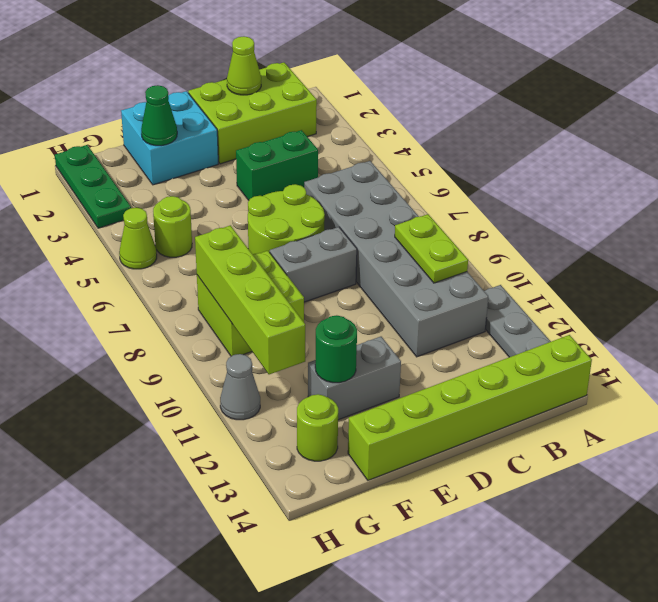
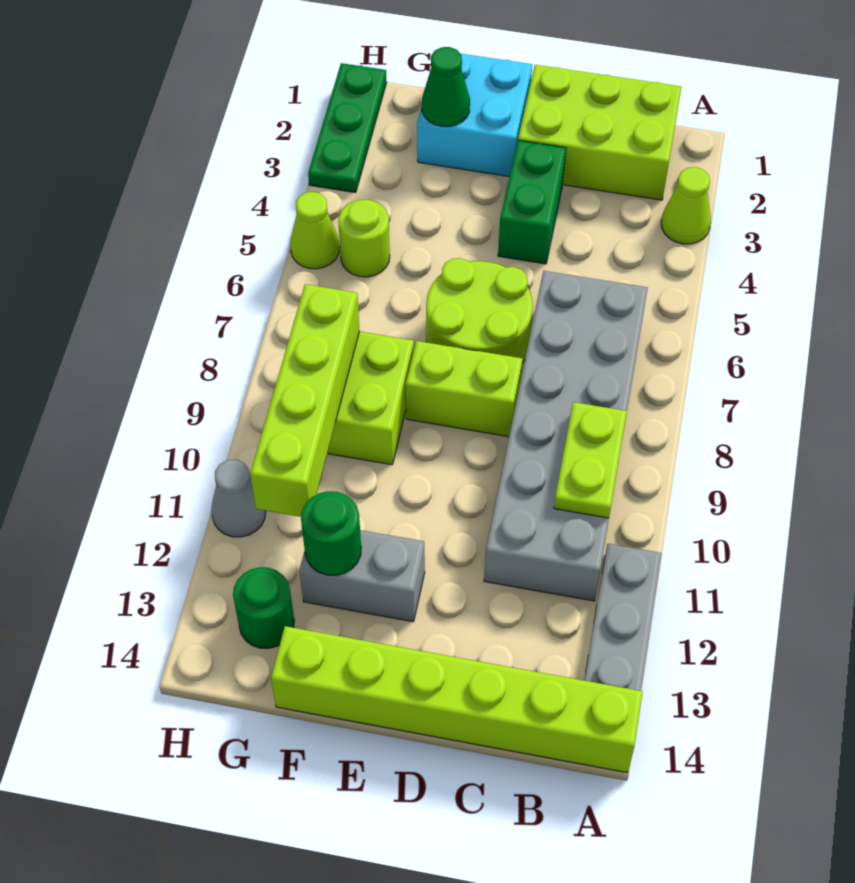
lime 1x1 cone [227,36,261,95] -> lime 1x1 cone moved to [661,167,711,244]
green 1x2 brick [236,130,318,200] -> green 1x2 brick turned to [498,140,566,264]
grey 1x2 brick [270,227,357,302] -> lime 1x2 brick [406,341,522,437]
lime 1x1 round brick [297,394,338,461] -> green 1x1 round brick [233,567,294,648]

